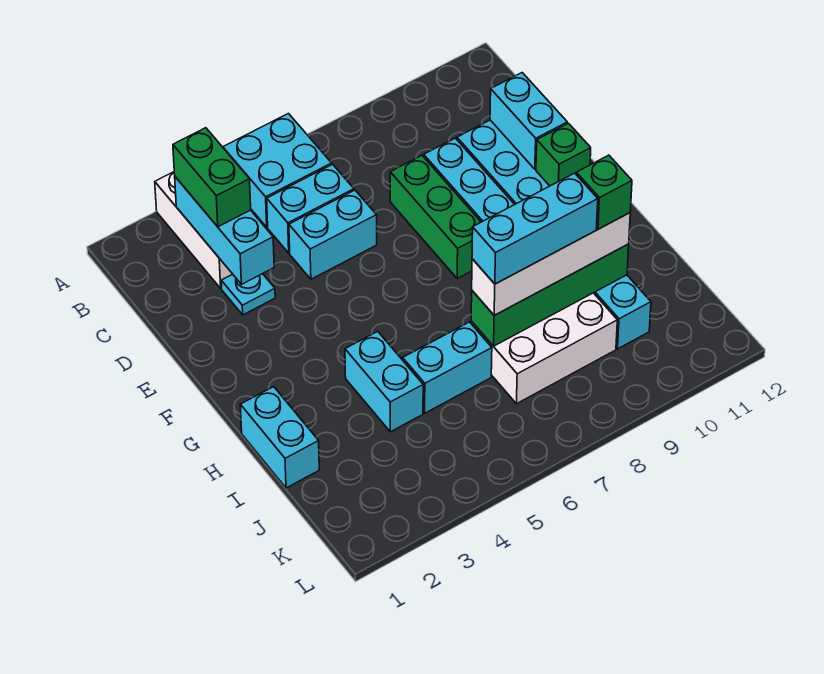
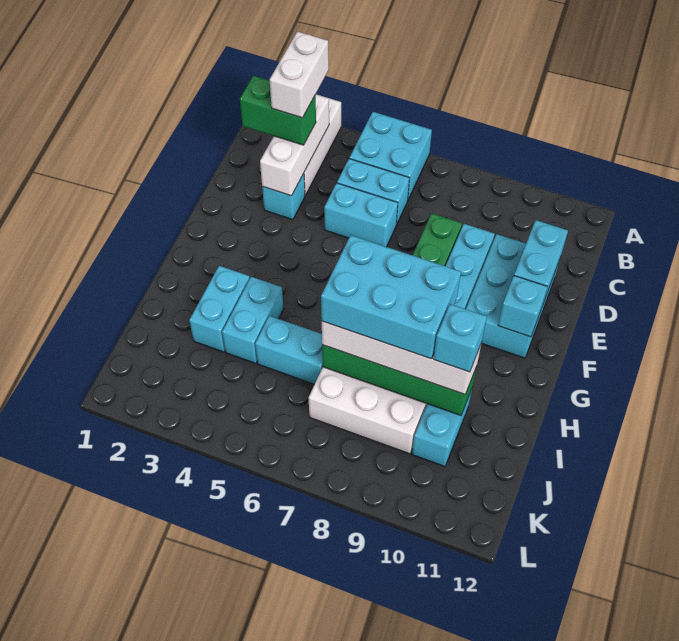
cyan 1x3 brick [175,177,274,284] -> white 1x3 brick [260,94,329,196]
green 1x2 brick [173,128,251,227] -> green 1x2 brick turned to [240,76,316,145]
none -> white 1x2 brick [270,32,329,118]
cyan 1x1 plate [221,274,275,315] -> cyan 1x1 brick [262,173,305,220]
green 1x1 brick [536,123,591,186] -> cyan 1x1 brick [498,276,548,337]
cyan 1x2 brick [240,387,319,488] -> cyan 1x2 brick moved to [189,266,250,352]
cyan 1x3 brick [472,173,598,284] -> cyan 2x3 brick [321,235,461,359]
green 1x1 brick [576,155,632,229] -> cyan 1x1 brick [434,304,487,372]

